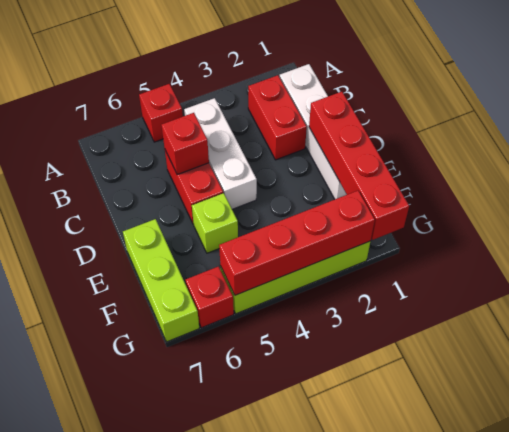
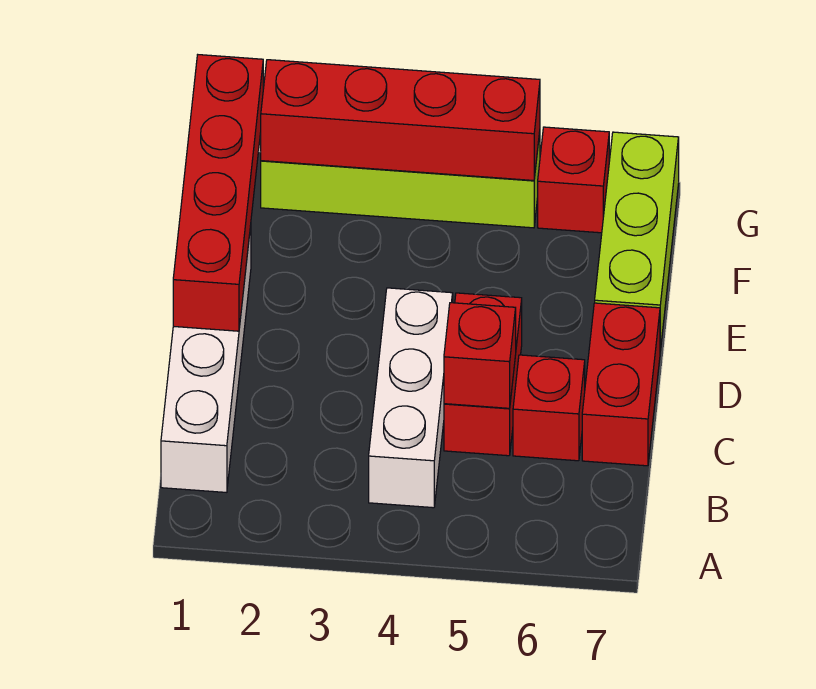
red 1x1 brick [139,84,183,142] -> red 1x1 brick moved to [513,355,585,461]
red 1x2 brick [248,75,307,160] -> red 1x2 brick moved to [582,303,660,466]
lime 1x1 brick [192,193,238,253] -> none

